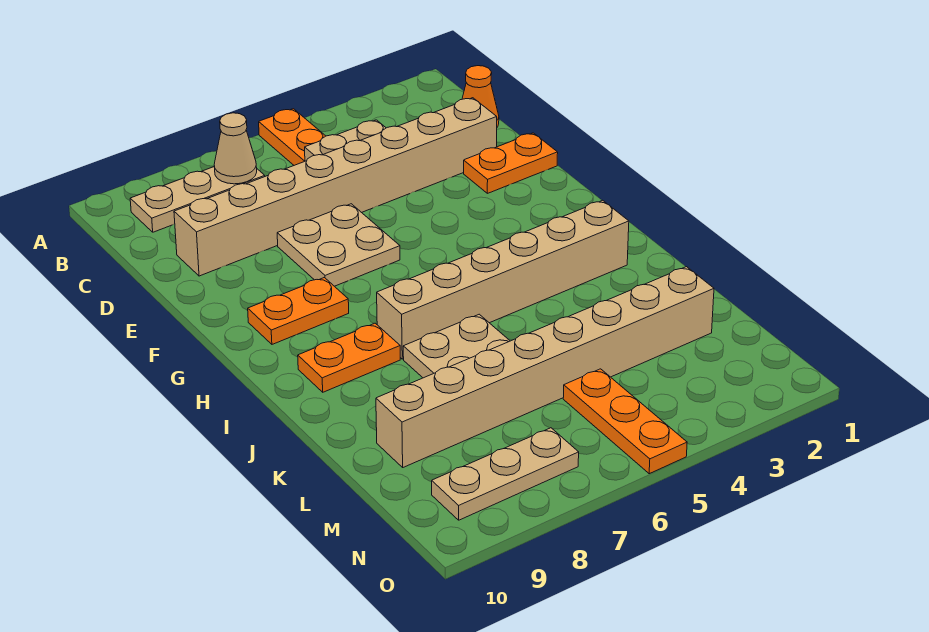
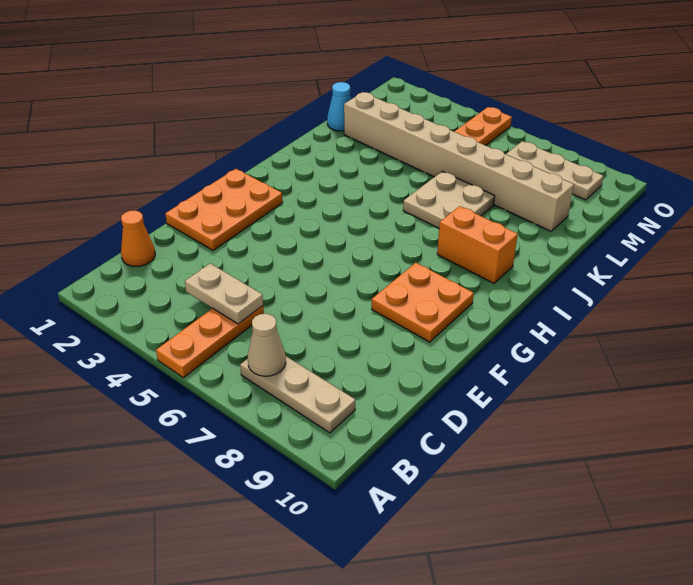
tan 1x8 brick [174,98,497,276] -> none
orange 1x2 plate [464,133,558,193] -> orange 2x3 plate [165,169,283,250]
tan 2x2 plate [277,204,400,286] -> none
orange 1x2 plate [248,278,349,344] -> orange 2x2 plate [372,263,474,342]
tan 1x6 brick [377,200,629,359] -> none
orange 1x2 plate [298,323,400,392] -> orange 1x2 brick [437,206,518,283]
none -> cyan 1x1 cone [327,82,351,131]

